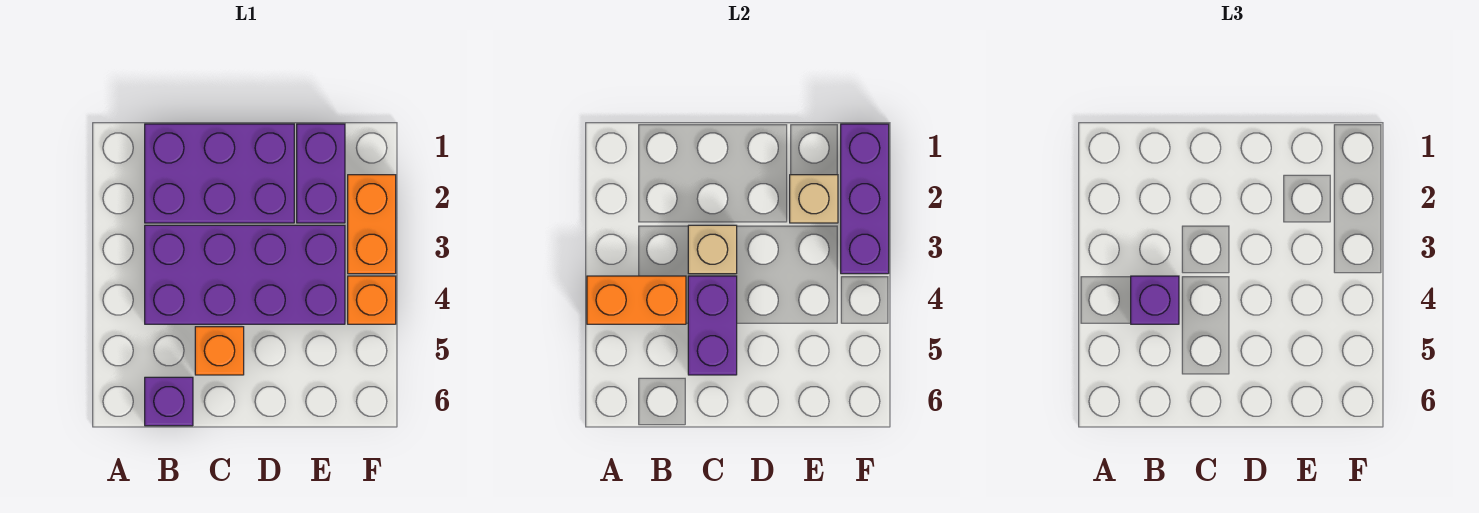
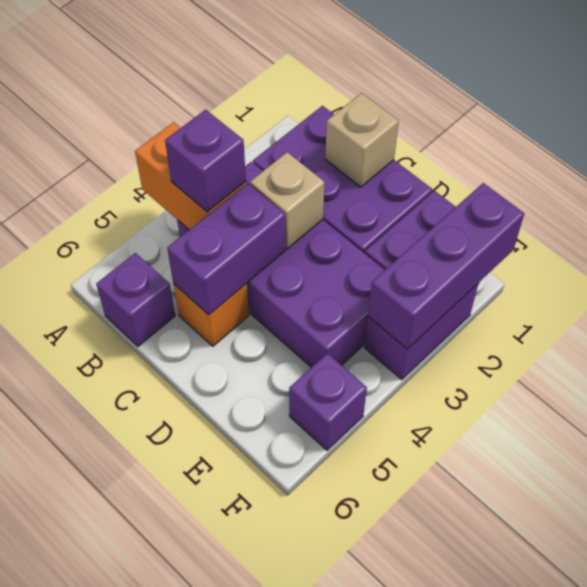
tan 1x1 brick [790,175,838,223] -> tan 1x1 brick moved to [325,93,399,187]
orange 1x2 brick [348,175,396,274] -> purple 1x2 brick [364,284,478,380]
orange 1x1 brick [348,276,396,324] -> none
none -> purple 1x1 brick [289,353,367,450]

